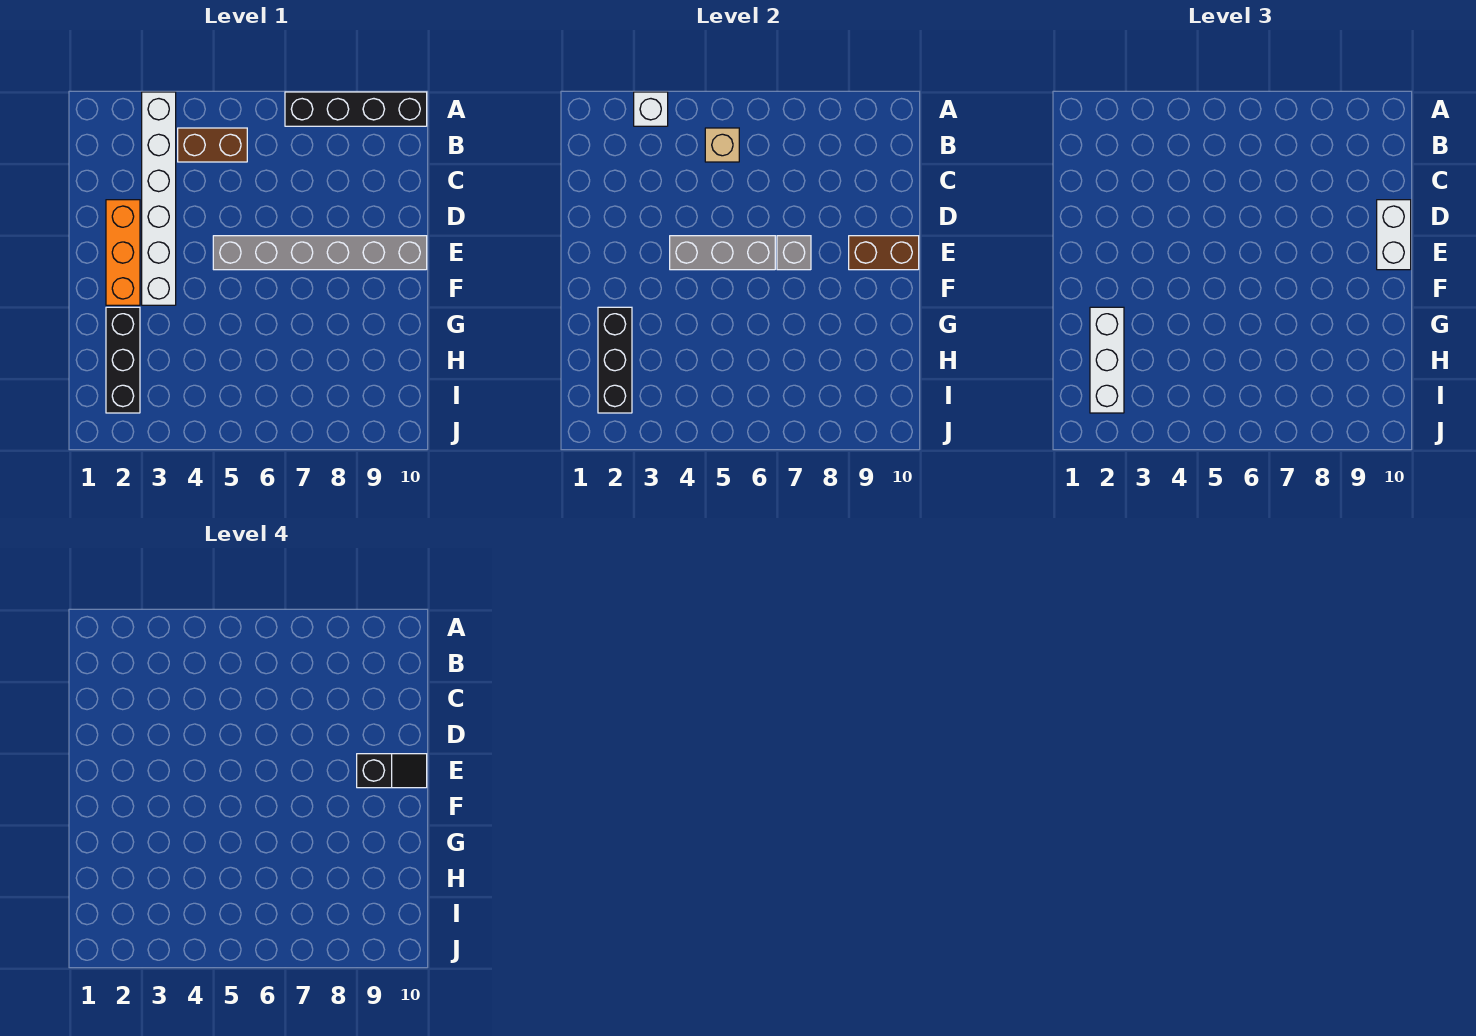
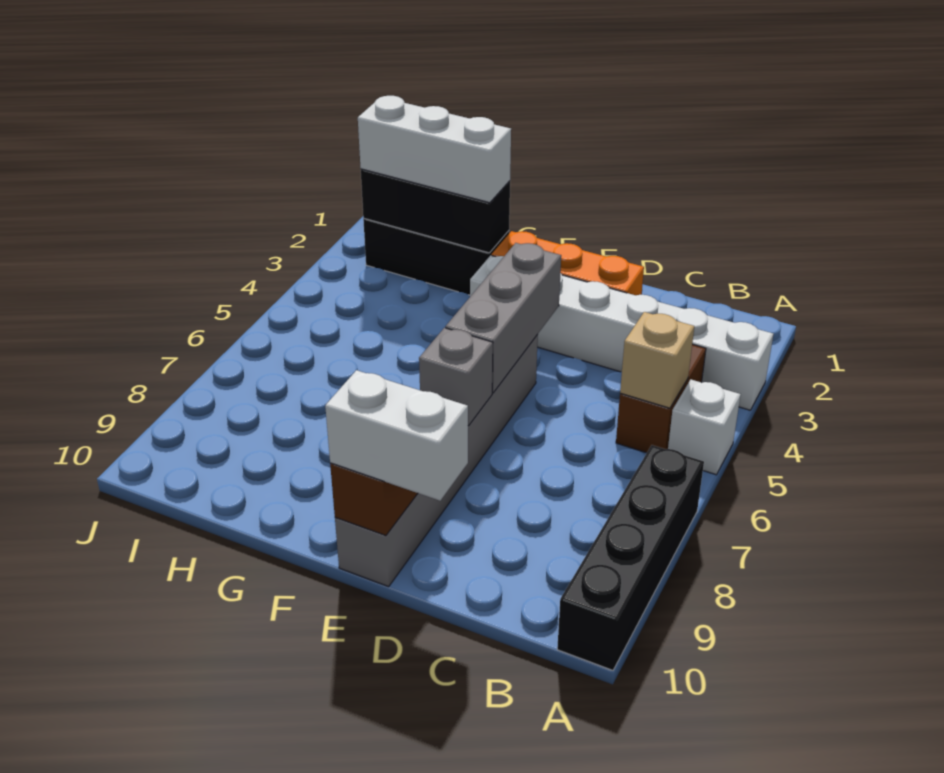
white 1x1 brick [634,92,668,126] -> white 1x1 brick moved to [668,380,741,475]
black 1x2 slope [357,754,427,788] -> none

